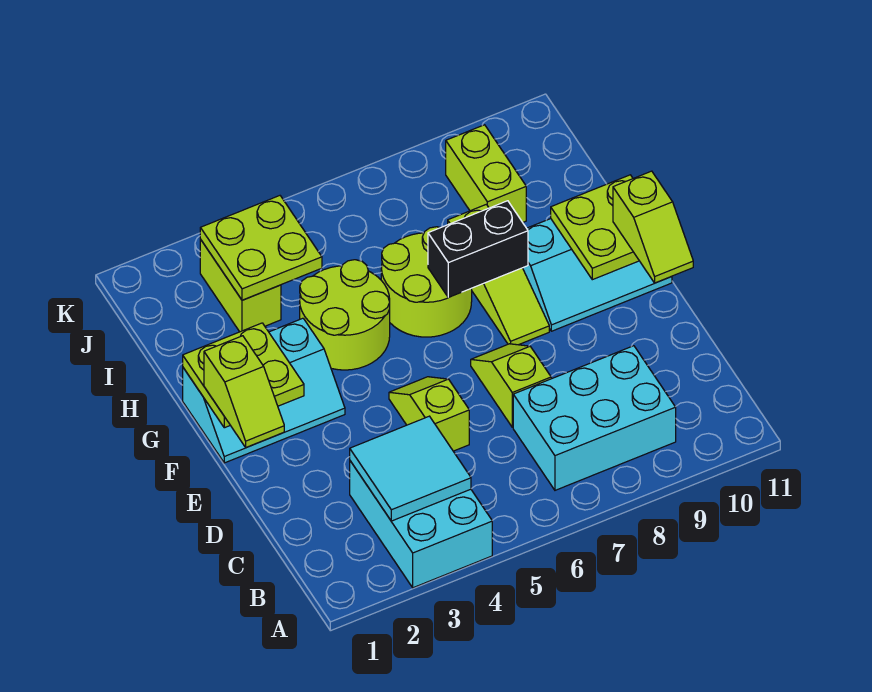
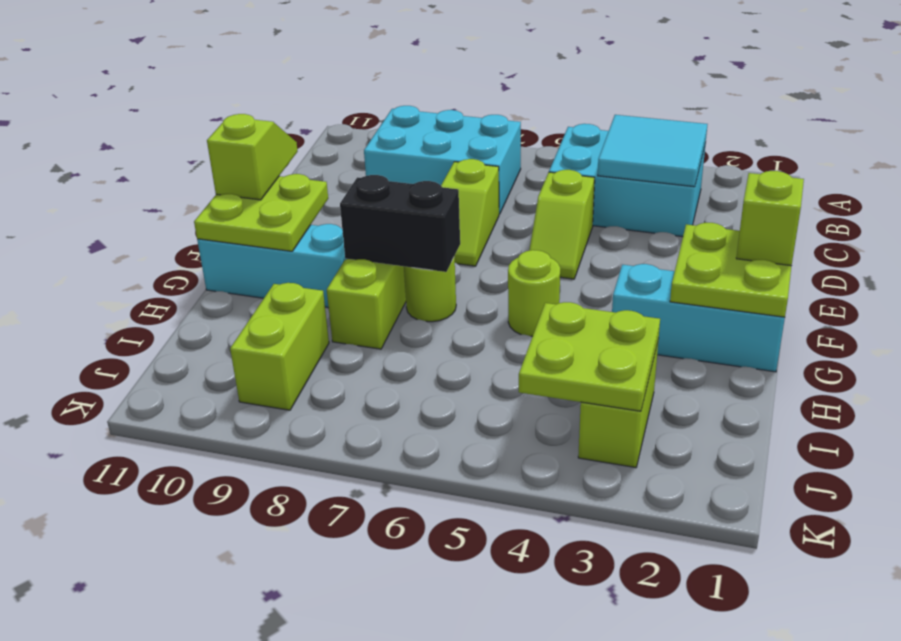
cyan 2x3 brick [350,461,492,588] -> cyan 2x3 brick turned to [549,124,706,237]
lime 2x2 round brick [300,260,390,370] -> lime 1x1 round brick [508,250,560,336]
lime 2x2 round brick [381,227,472,337] -> lime 1x1 round brick [404,256,456,322]

